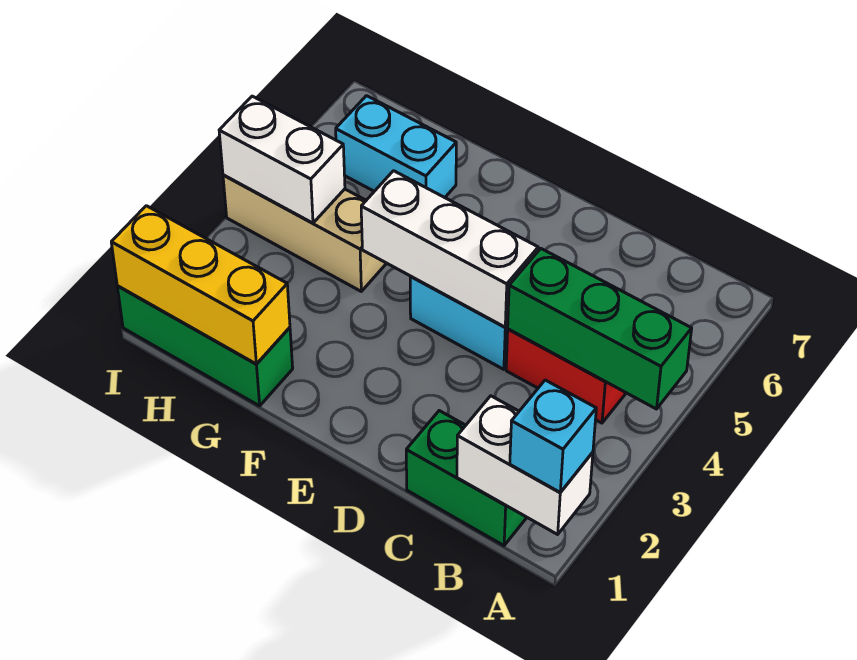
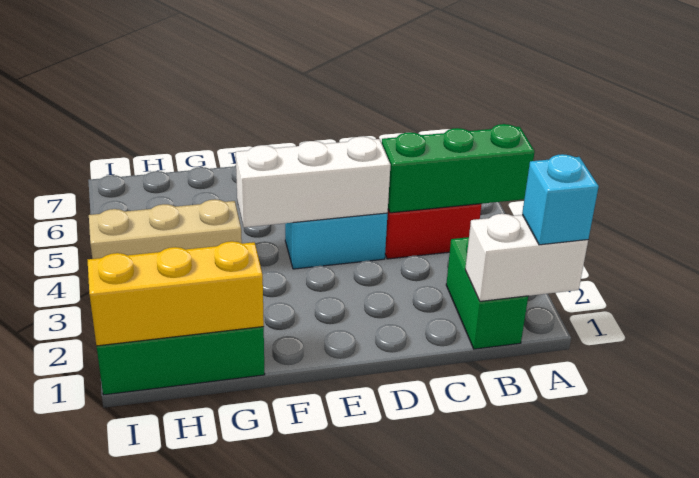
green 1x2 brick [406,411,527,546] -> green 1x2 brick turned to [446,237,528,349]
cyan 1x2 brick [336,96,456,198] -> none
white 1x2 brick [219,96,345,223] -> none

